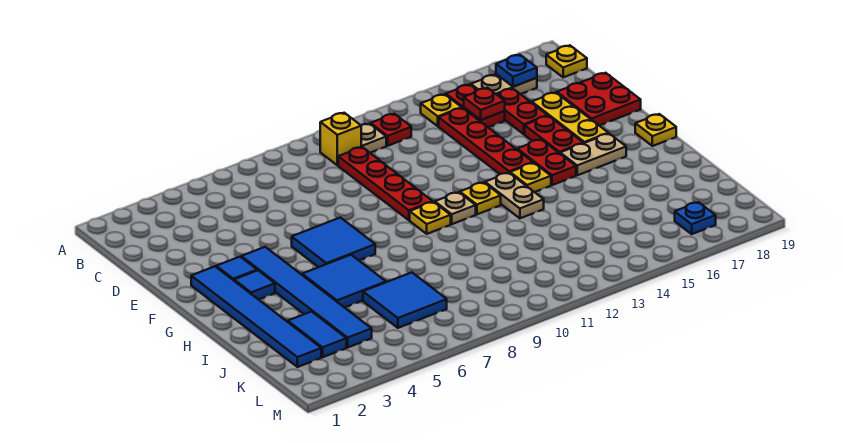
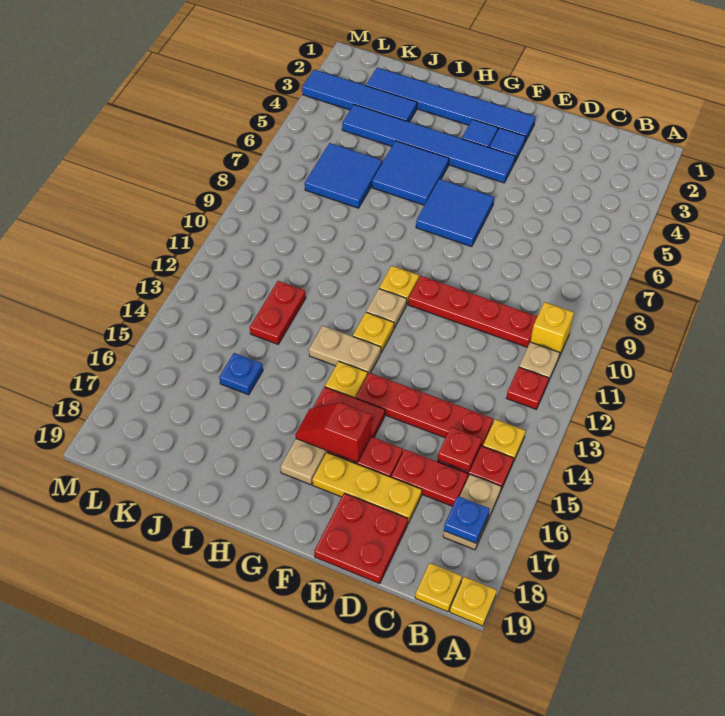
none -> red 1x2 slope [295,403,371,462]
yellow 1x1 plate [635,114,676,146] -> yellow 1x1 plate moved to [450,577,497,626]
blue 1x2 tile [288,312,346,357] -> blue 1x4 tile [302,70,417,122]
none -> red 1x2 plate [250,281,306,344]
blue 1x1 plate [675,202,716,234] -> blue 1x1 plate moved to [219,353,263,395]

